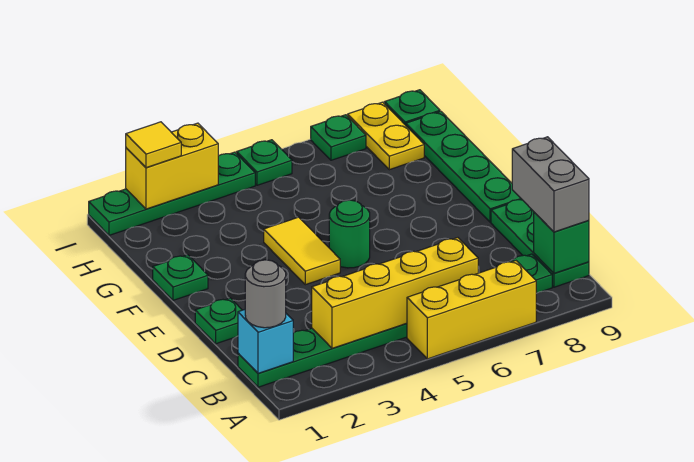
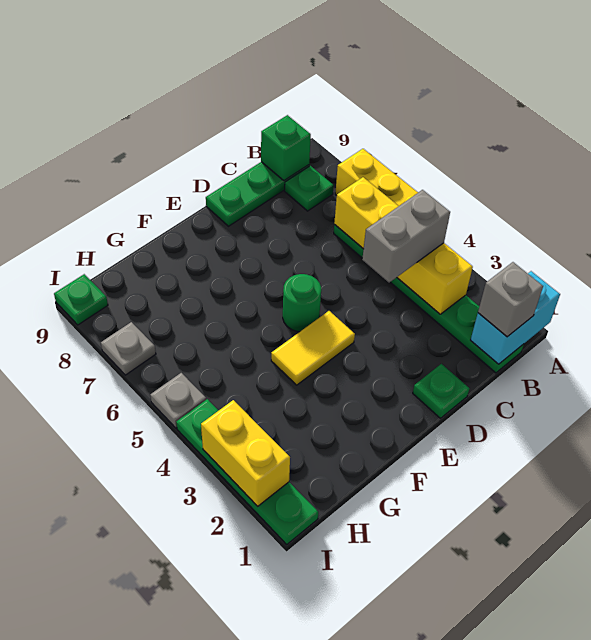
cyan 1x1 brick [238,310,293,373] -> cyan 1x2 brick [471,271,560,364]
grey 1x1 round brick [245,260,286,328] -> grey 1x1 brick [478,262,543,337]
grey 1x2 brick [512,137,589,232] -> grey 1x2 brick moved to [362,190,450,283]
green 1x4 plate [406,112,522,222] -> none
green 1x1 plate [153,255,208,300] -> none
yellow 1x2 plate [348,102,424,170] -> none
yellow 1x1 tile [126,122,181,168] -> none
green 1x1 plate [237,140,292,185] -> grey 1x1 plate [150,373,206,428]
green 1x1 plate [311,115,366,160] -> grey 1x1 plate [101,322,156,375]

